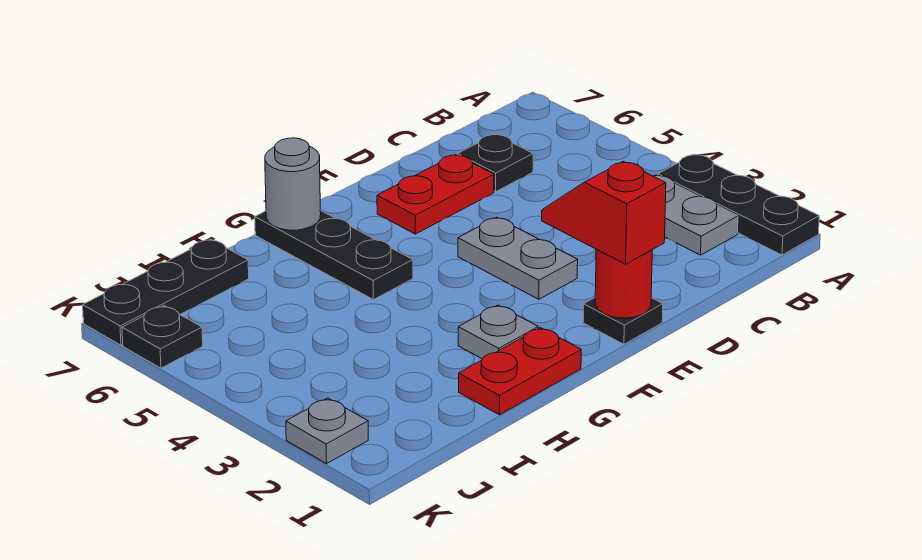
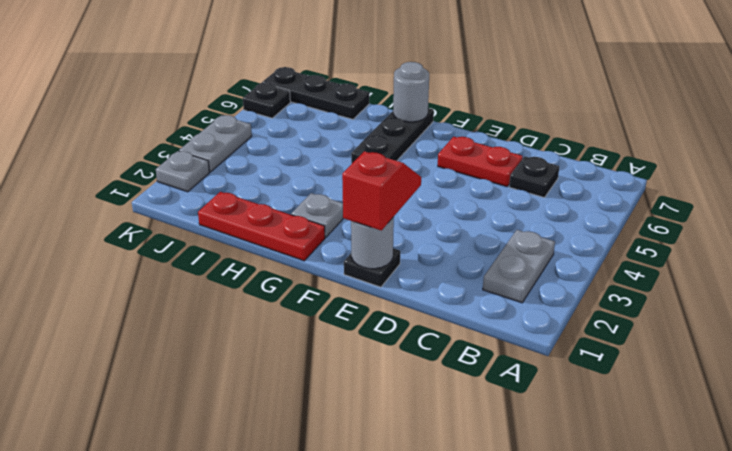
black 1x3 plate [658,154,819,255] -> none
red 1x1 round brick [595,249,652,318] -> grey 1x1 round brick [351,217,394,269]
grey 1x2 plate [458,217,578,299] -> grey 1x2 plate moved to [179,115,252,172]
red 1x2 plate [459,328,581,415] -> red 1x3 plate [198,192,325,261]

